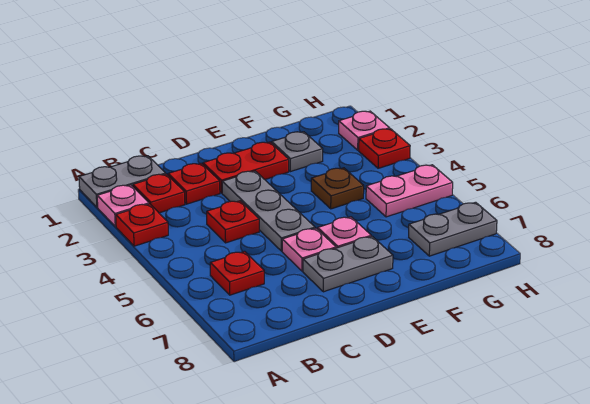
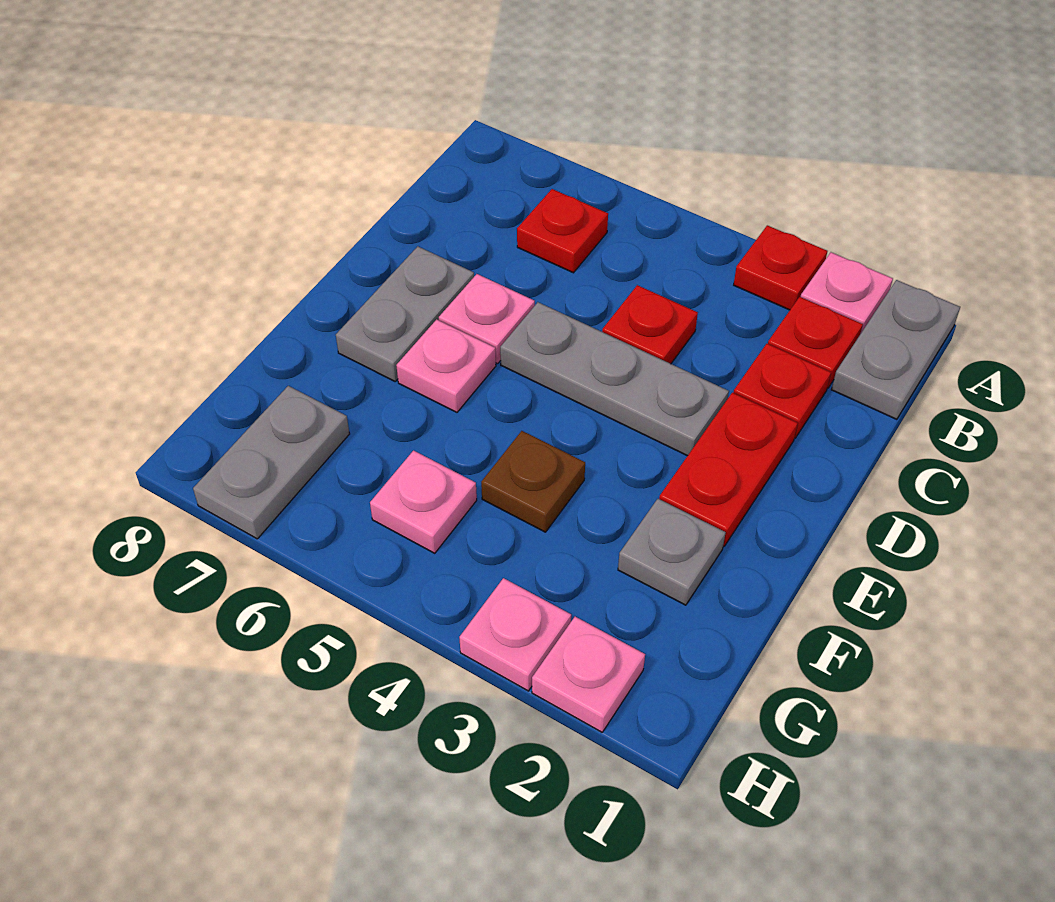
pink 1x2 plate [366,165,453,217] -> pink 1x1 plate [370,451,477,553]
red 1x1 plate [359,129,410,168] -> pink 1x1 plate [459,578,571,691]

